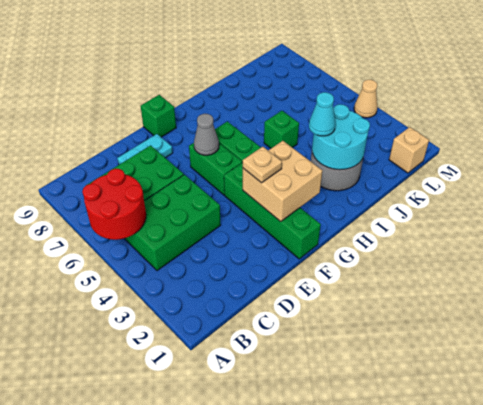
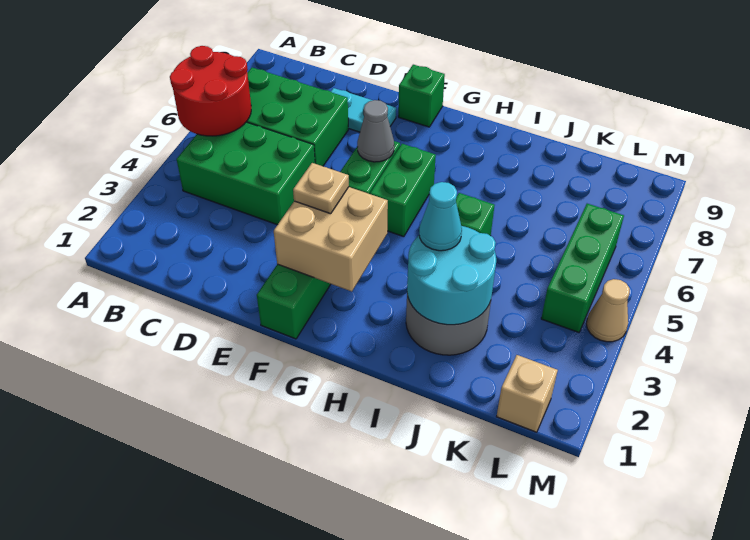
none -> green 1x3 brick [541,204,624,332]

